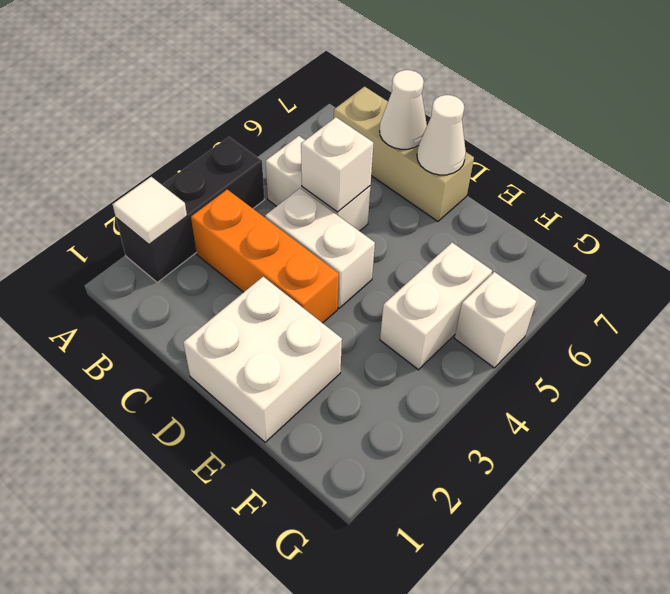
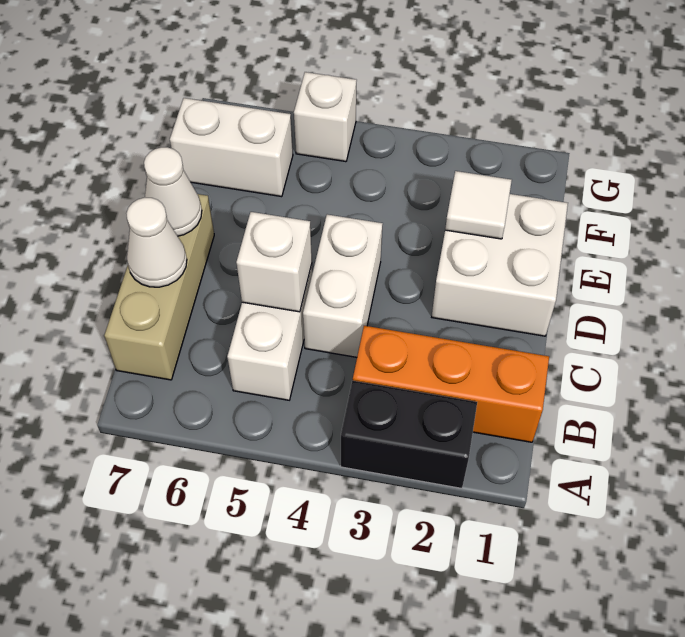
black 1x3 brick [116,137,265,282] -> black 1x2 brick [341,381,477,488]
white 1x1 tile [113,177,187,244] -> white 1x1 tile moved to [445,171,512,239]
orange 1x3 brick [191,190,339,323] -> orange 1x3 brick turned to [353,326,549,442]
white 1x2 brick [380,243,492,370] -> white 1x2 brick moved to [170,98,293,197]

